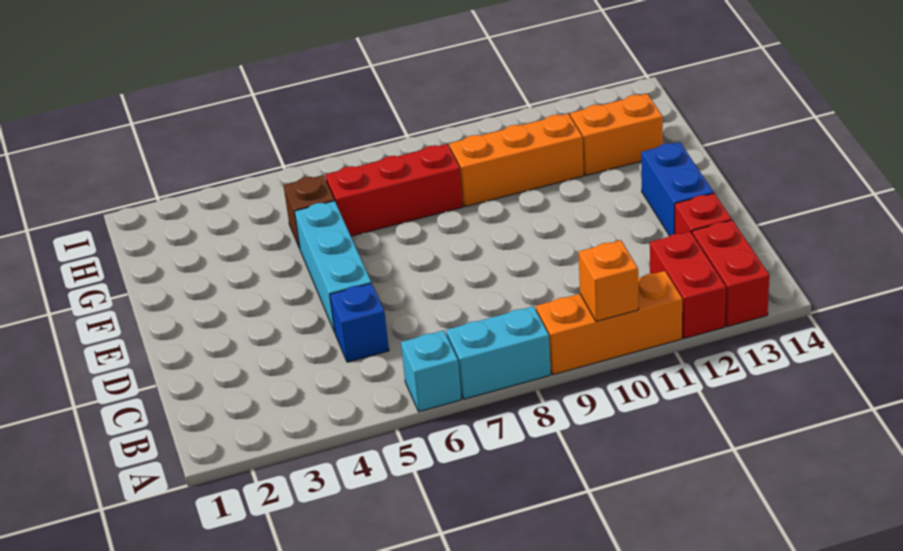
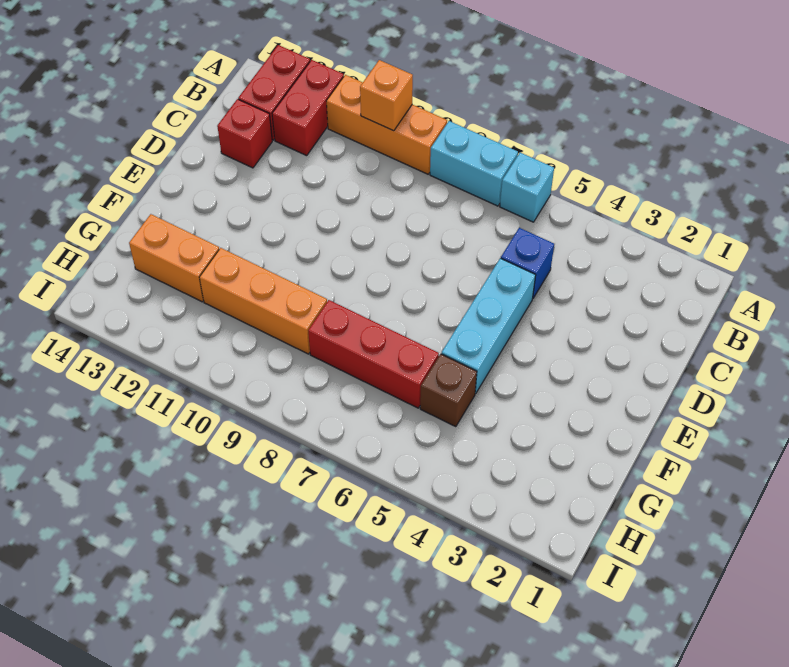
blue 1x2 brick [641,142,714,236] -> none

